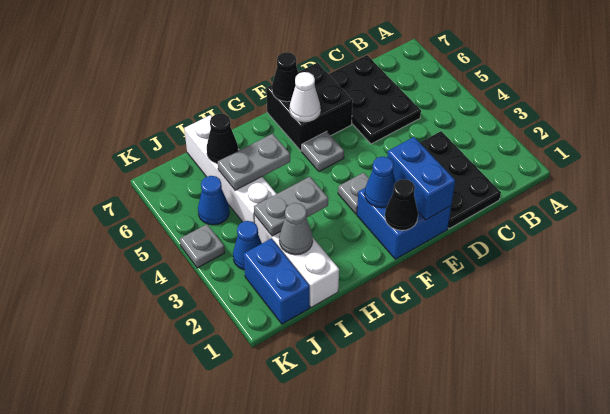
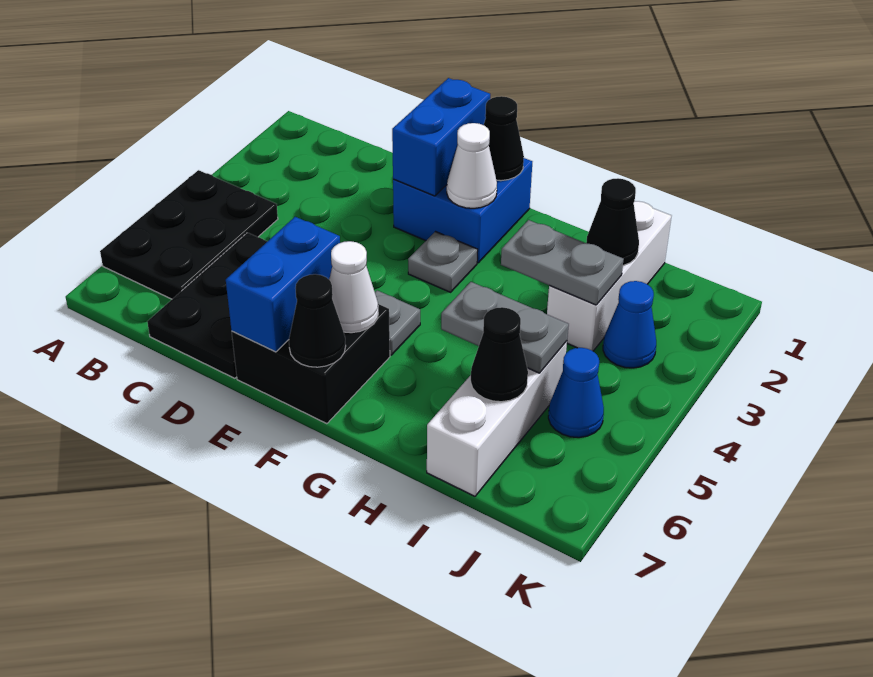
black 2x3 plate [420,131,501,229] -> black 2x3 plate moved to [100,170,278,299]
blue 1x1 cone [365,157,396,207] -> white 1x1 cone [447,123,497,208]
grey 1x1 cone [279,203,313,255] -> black 1x1 cone [586,178,639,265]
white 1x4 brick [184,115,276,223] -> white 1x3 brick [427,341,567,496]
blue 1x2 brick [244,239,310,324] -> blue 1x2 brick moved to [226,217,340,352]
grey 1x1 plate [180,224,225,268] -> none

